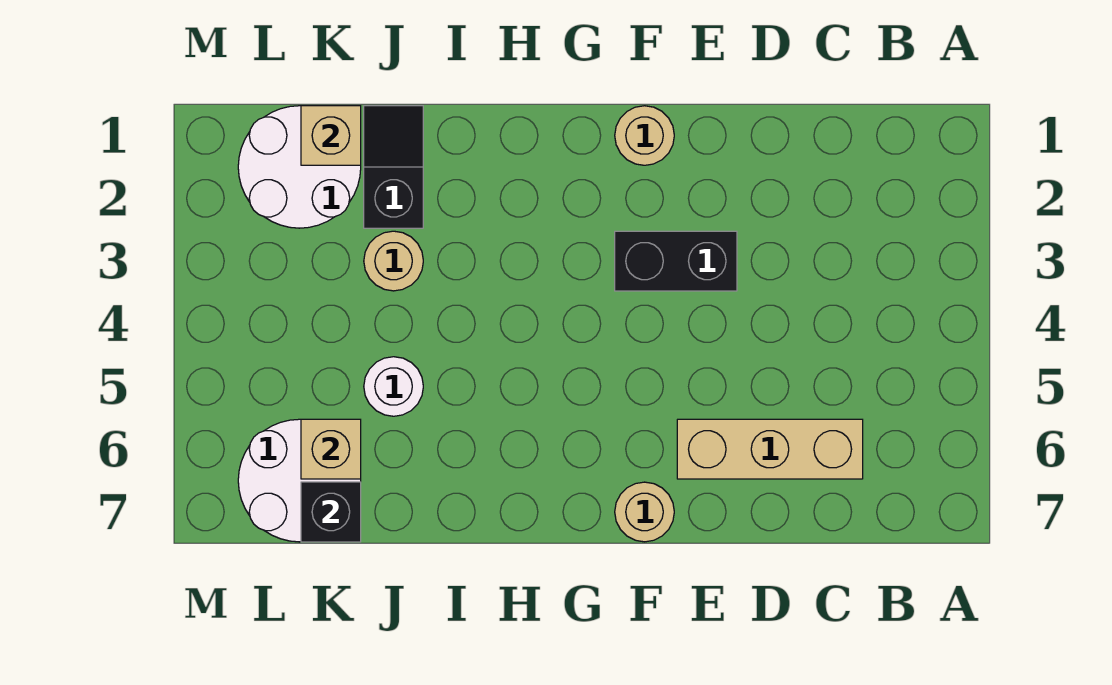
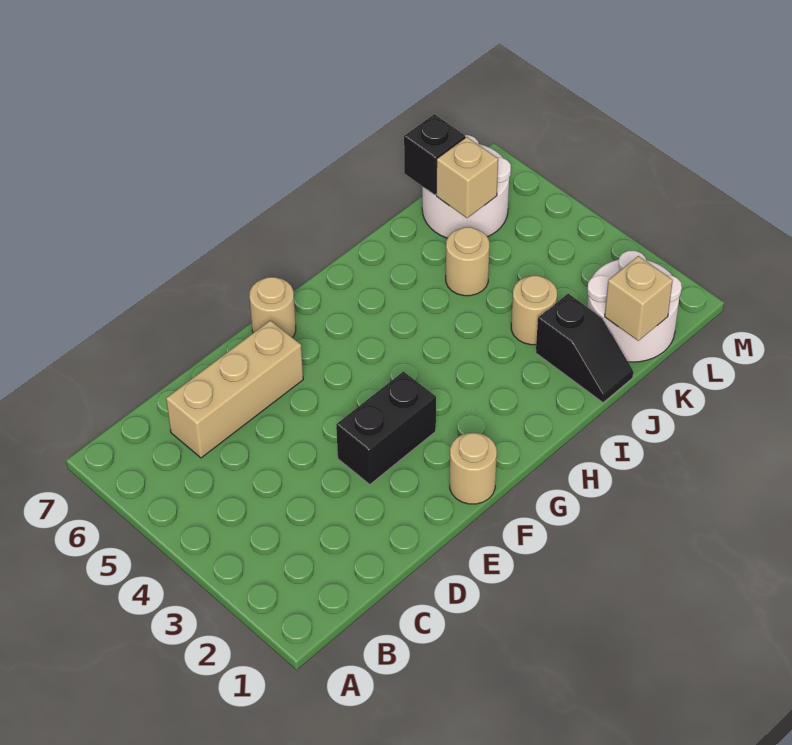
white 1x1 round brick [364,357,423,416] -> tan 1x1 round brick [446,227,489,296]

